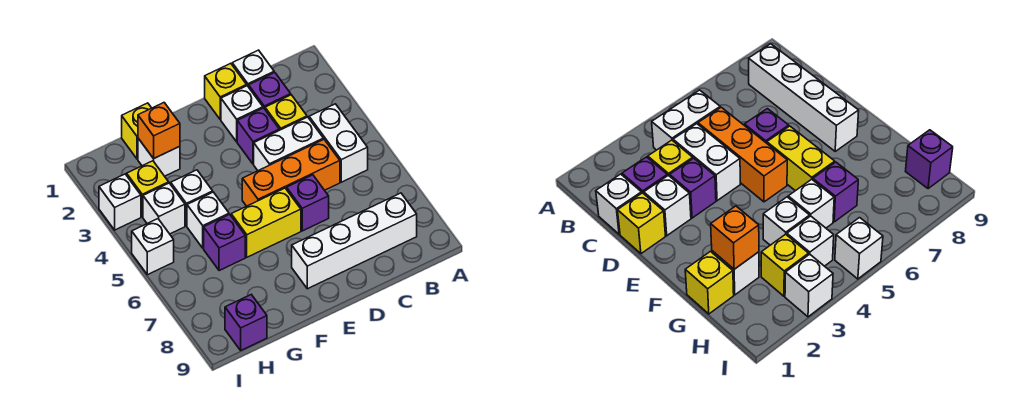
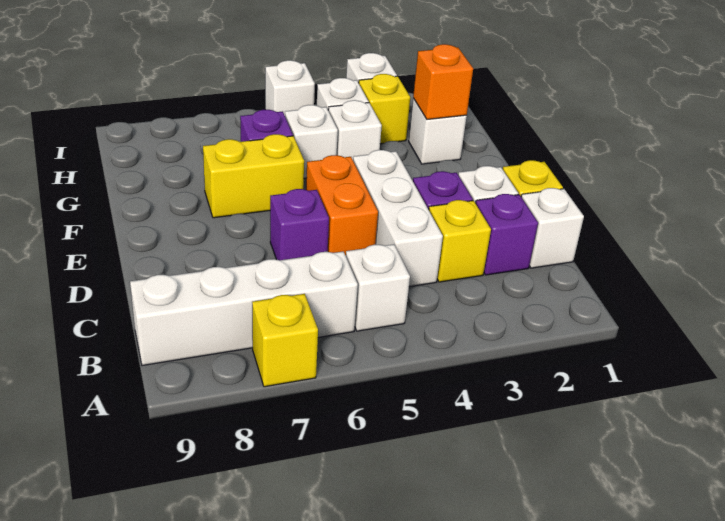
white 1x2 brick [309,104,368,182] -> white 1x1 brick [346,244,410,331]
white 1x4 brick [292,193,417,289] -> white 1x4 brick turned to [130,252,358,366]
white 1x2 brick [254,117,323,171] -> white 1x3 brick [353,150,443,287]
orange 1x3 brick [242,139,340,206] -> orange 1x2 brick [306,155,378,255]
yellow 1x2 brick [231,188,301,257] -> yellow 1x2 brick turned to [203,134,304,218]
yellow 1x1 brick [122,103,151,159] -> yellow 1x1 brick moved to [252,294,318,387]
purple 1x1 brick [225,295,267,350] -> none

